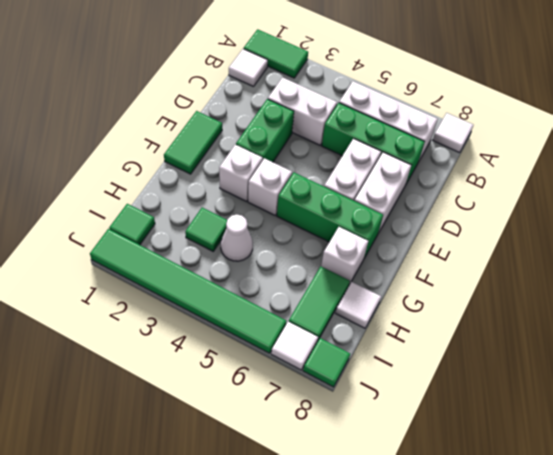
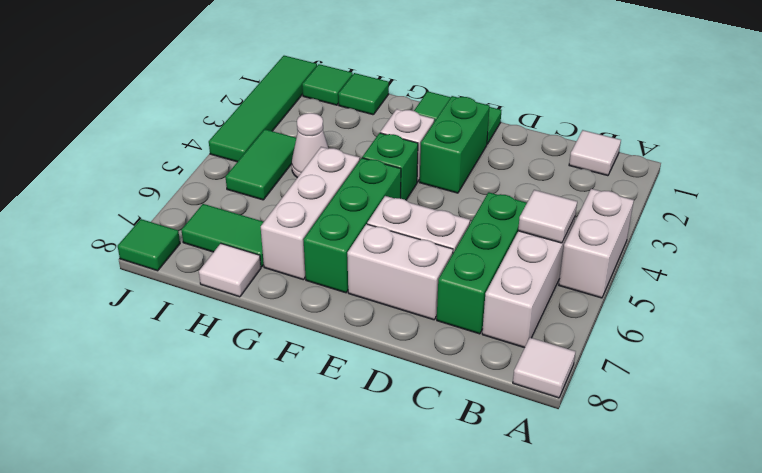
green 1x2 tile [244,29,308,78] -> green 1x2 tile moved to [226,129,296,200]
white 1x2 brick [268,77,337,145] -> white 1x2 brick moved to [559,189,634,298]
green 1x2 brick [236,99,294,162] -> green 1x2 brick turned to [420,96,490,193]
white 1x1 brick [248,158,292,215] -> green 1x1 brick [362,133,418,200]
white 1x1 brick [321,227,368,285] -> white 1x3 brick [261,147,360,280]
green 1x1 tile [185,208,227,251] -> green 1x1 tile moved to [338,73,389,115]
green 1x6 tile [90,229,286,353] -> green 1x4 tile [209,56,317,162]
white 1x1 tile [271,321,318,370] -> white 1x1 tile moved to [518,190,577,243]

